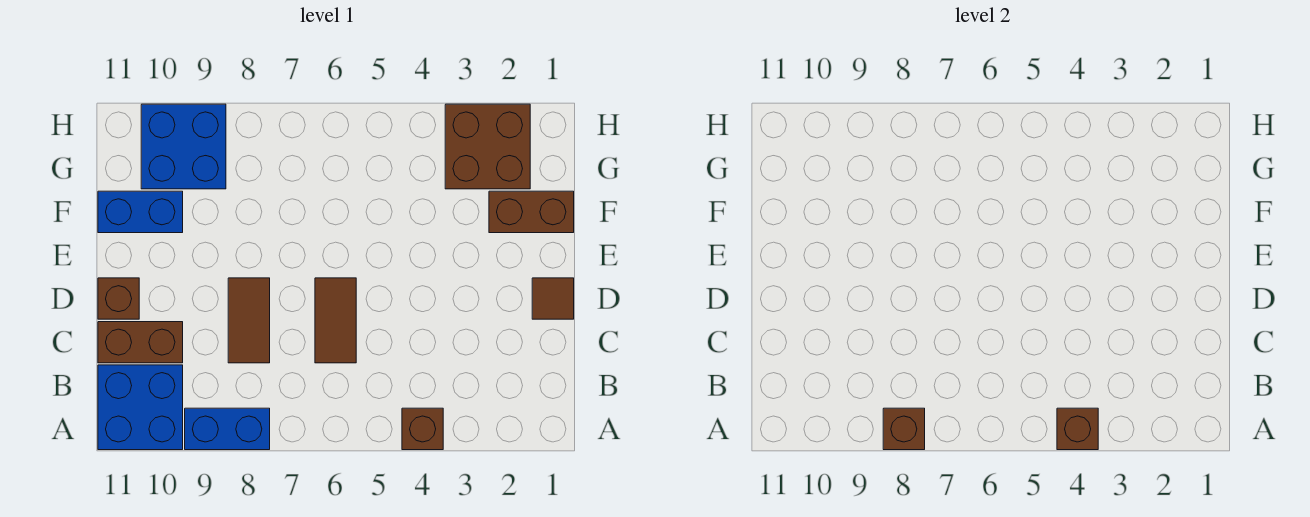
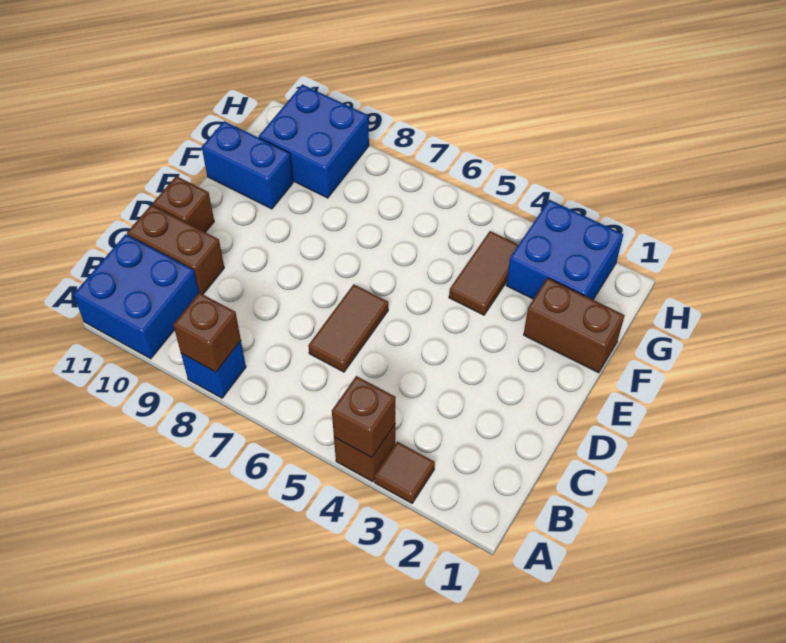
blue 1x2 brick [185,408,270,450] -> blue 1x1 brick [181,341,246,398]
brown 1x2 tile [228,278,270,363] -> brown 1x2 tile moved to [449,231,518,315]
brown 1x1 tile [532,278,574,319] -> brown 1x1 tile moved to [375,442,435,503]
brown 2x2 brick [445,104,530,189] -> blue 2x2 brick [506,200,623,300]

